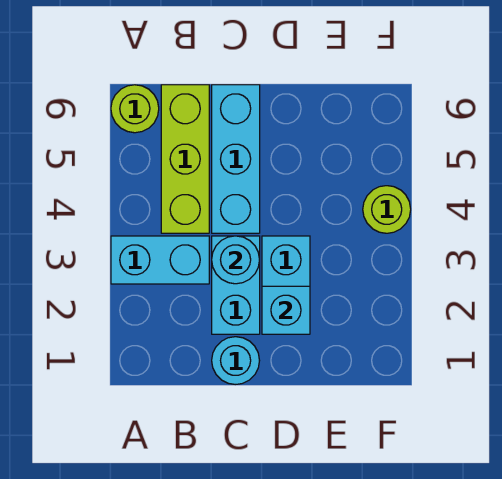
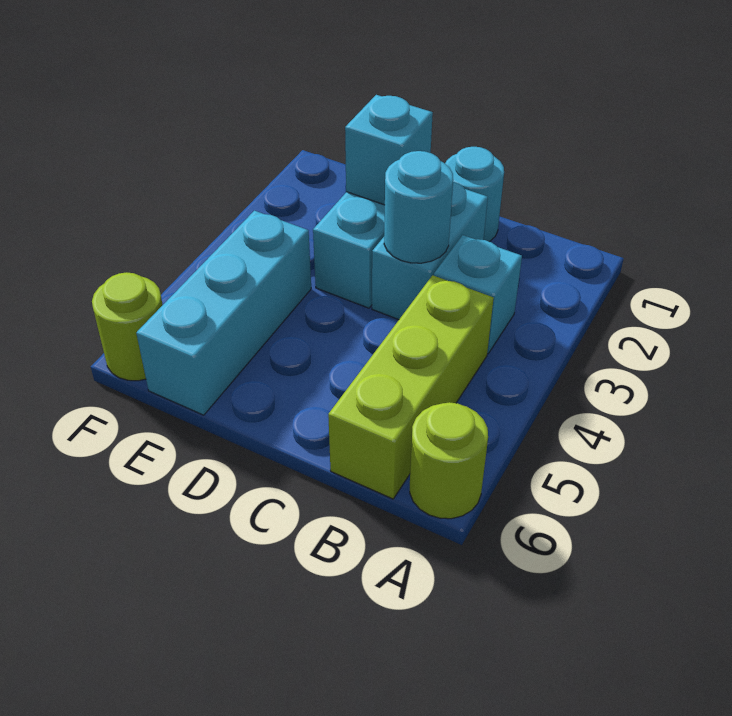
cyan 1x2 brick [111,236,209,284] -> cyan 1x1 brick [434,235,522,354]
cyan 1x3 brick [212,85,260,233] -> cyan 1x3 brick moved to [136,211,311,415]
lime 1x1 round brick [363,186,411,233] -> lime 1x1 round brick moved to [92,272,163,381]

